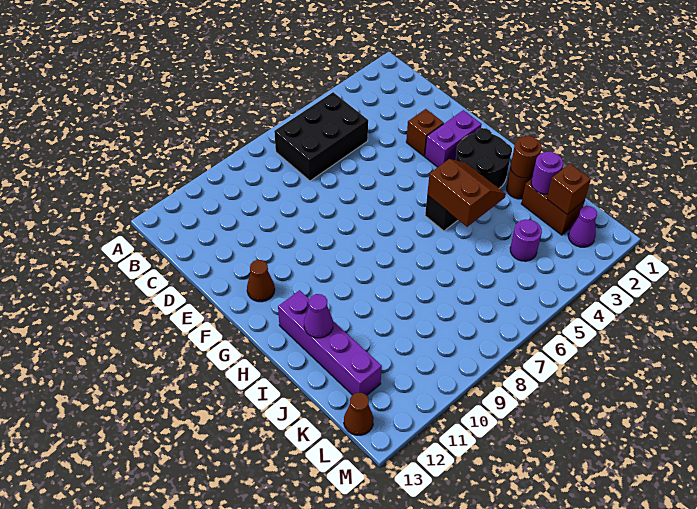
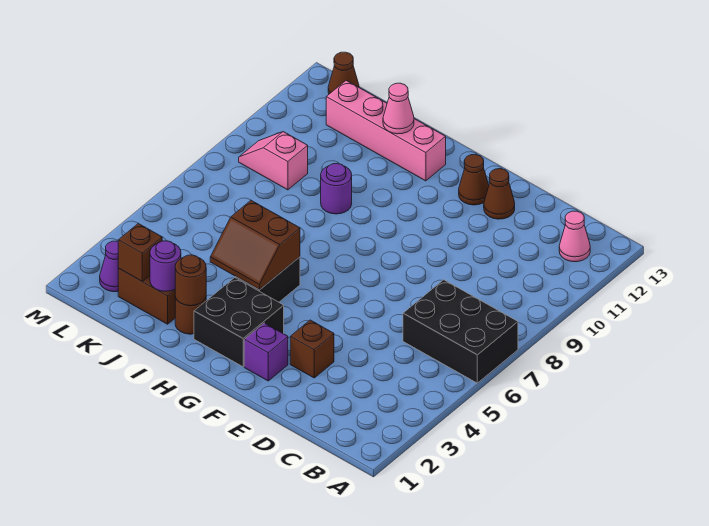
black 2x3 brick [274,92,368,181] -> black 2x3 brick turned to [403,280,518,383]
none -> pink 1x1 cone [559,211,590,262]
none -> brown 1x1 cone [484,169,515,219]
purple 1x2 brick [425,110,482,167] -> purple 1x1 brick [244,323,288,381]
black 2x2 round brick [456,128,512,188] -> black 2x2 brick [194,278,284,367]
purple 1x4 brick [278,290,382,395] -> pink 1x4 brick [326,80,446,181]
purple 1x1 cone [304,294,333,338] -> pink 1x1 cone [383,83,414,134]
purple 1x1 round brick [510,219,542,261] -> purple 1x1 round brick moved to [321,163,352,214]
none -> pink 1x2 slope [239,132,308,190]

